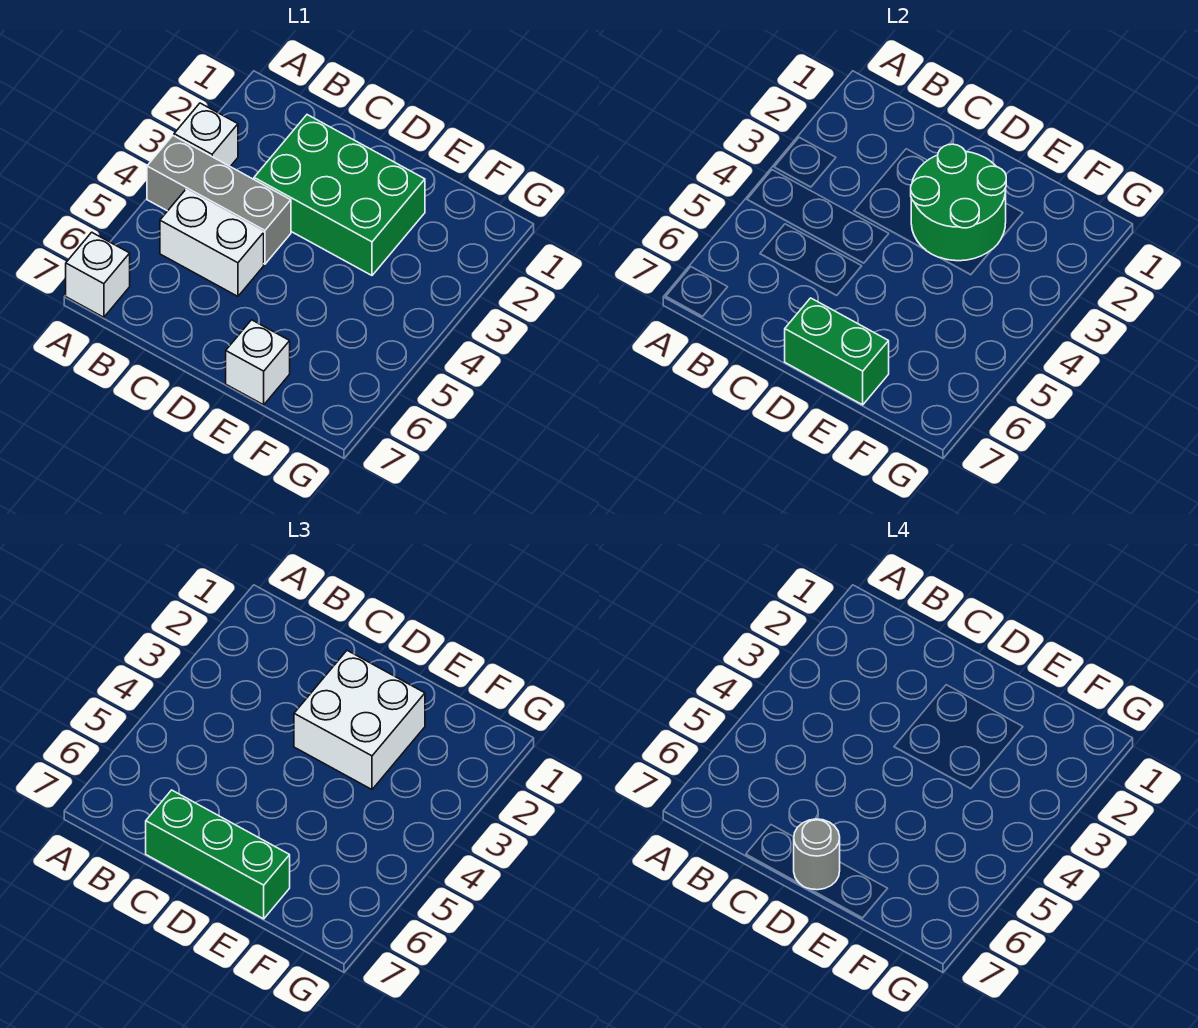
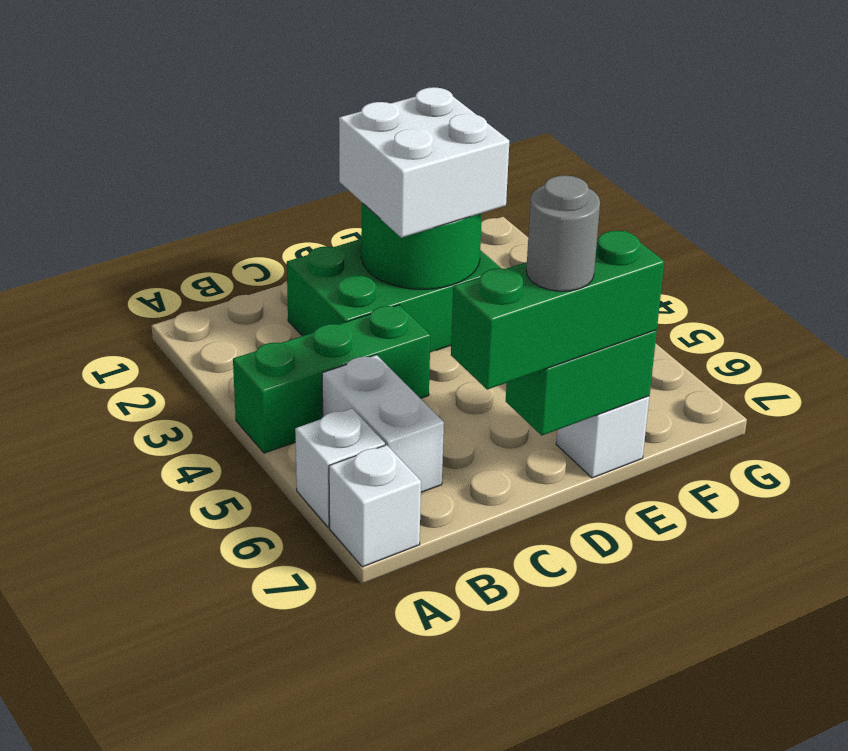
white 1x1 brick [174,103,238,166] -> white 1x1 brick moved to [295,409,385,527]
grey 1x3 brick [147,136,291,264] -> green 1x3 brick [233,305,431,453]
white 1x2 brick [160,190,264,296] -> white 1x2 brick turned to [322,355,444,492]

